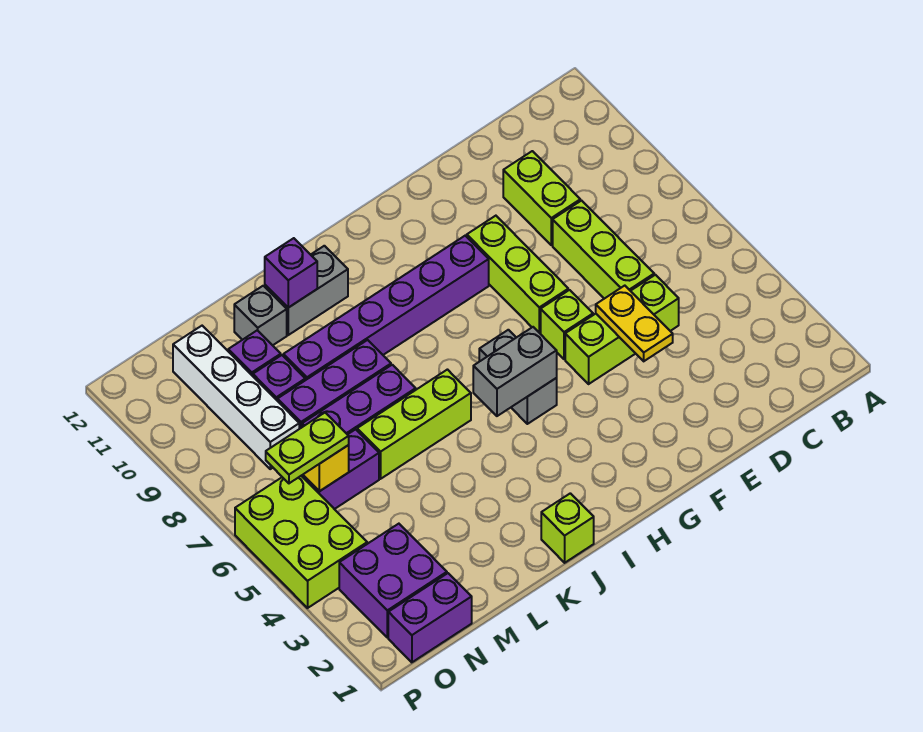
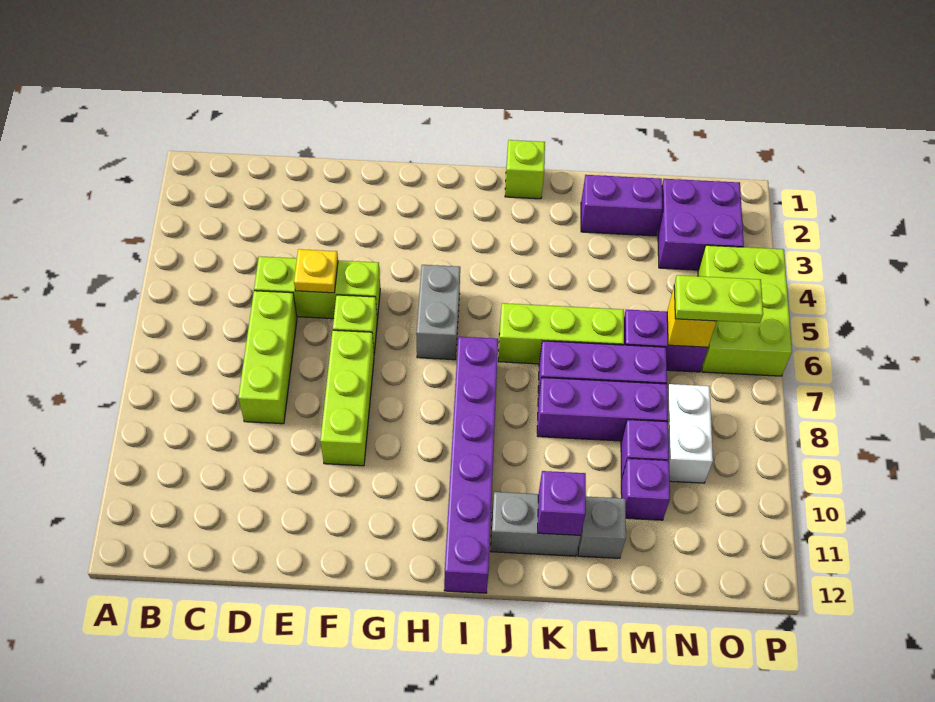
lime 1x2 brick [503,151,580,245] -> none
yellow 1x2 plate [596,286,673,361] -> yellow 1x1 plate [294,249,338,293]
purple 1x6 brick [283,236,489,380] -> purple 1x6 brick turned to [444,337,498,593]
grey 1x2 brick [473,327,557,416] -> none
purple 1x2 brick [388,573,472,662] -> purple 1x2 brick moved to [581,175,662,236]
white 1x4 brick [173,326,299,469] -> white 1x2 brick [667,384,713,483]

